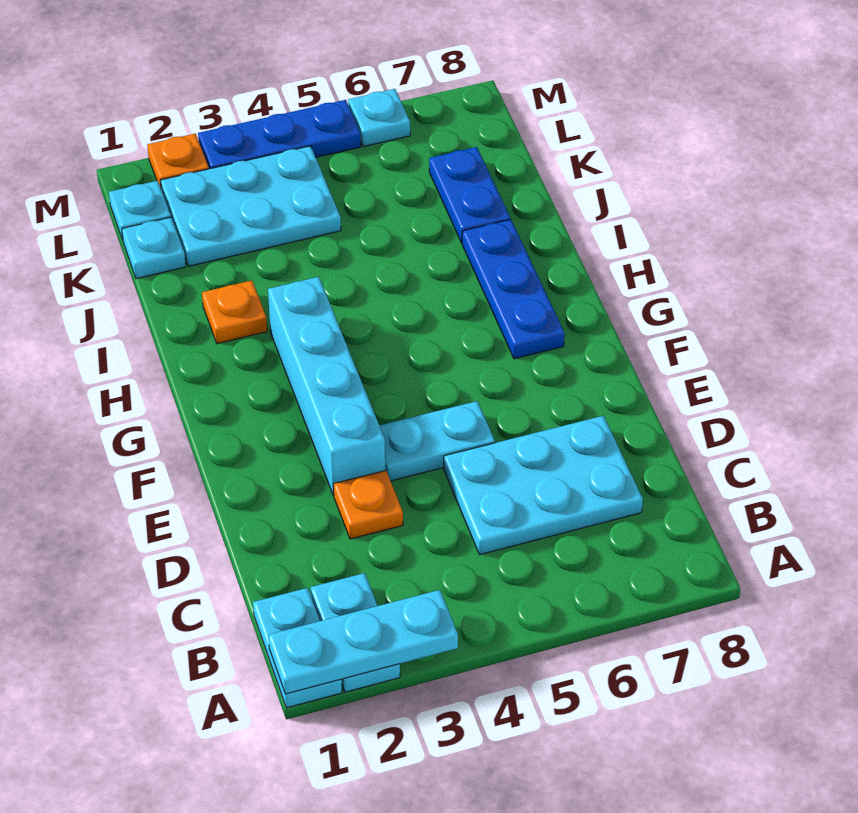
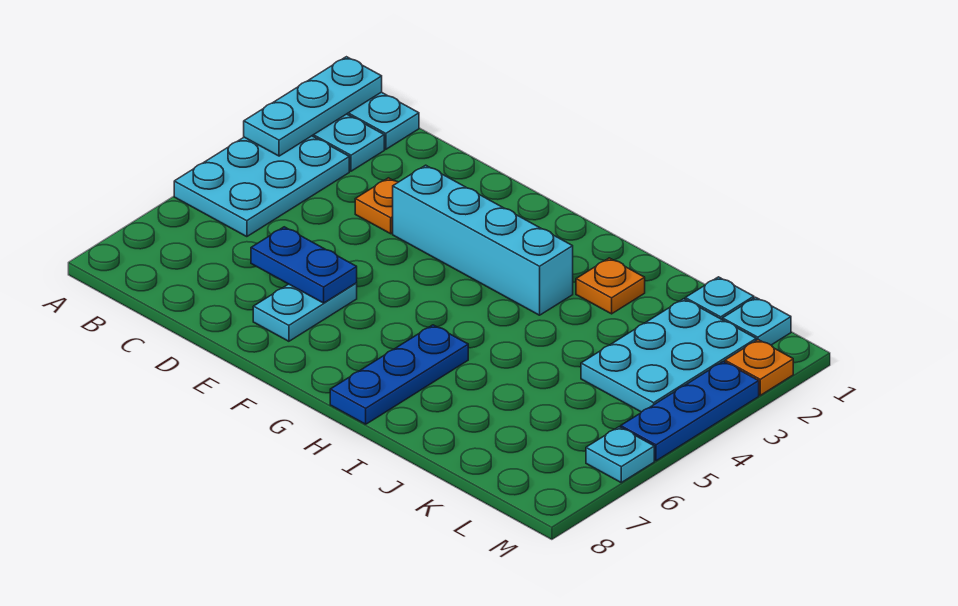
cyan 2x3 plate [444,416,643,555] -> cyan 2x3 plate moved to [174,136,349,237]
cyan 1x2 plate [380,401,495,481] -> cyan 1x2 plate moved to [253,283,357,341]
blue 1x3 plate [462,219,564,359] -> blue 1x3 plate turned to [330,325,468,424]
blue 1x2 plate [429,147,510,243] -> blue 1x2 plate moved to [251,227,357,303]

